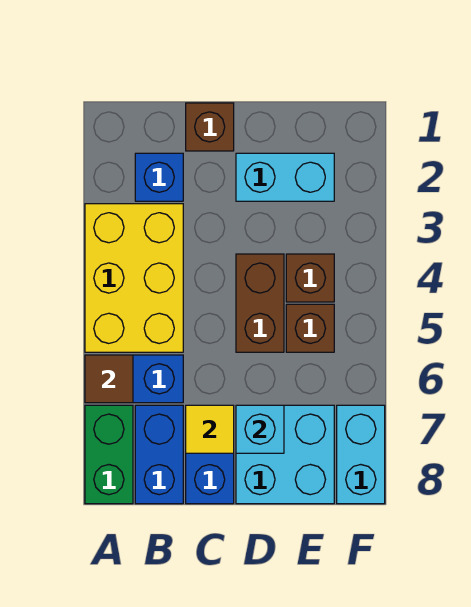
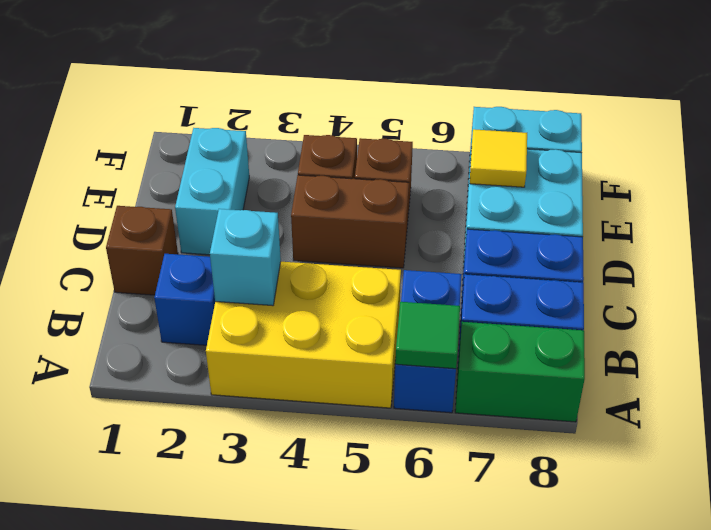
brown 1x1 tile [85,355,133,403] -> green 1x1 tile [395,302,460,369]
yellow 1x1 tile [186,405,234,453] -> yellow 1x1 tile moved to [470,129,527,187]
cyan 1x1 brick [236,405,284,453] -> cyan 1x1 brick moved to [210,209,281,306]

